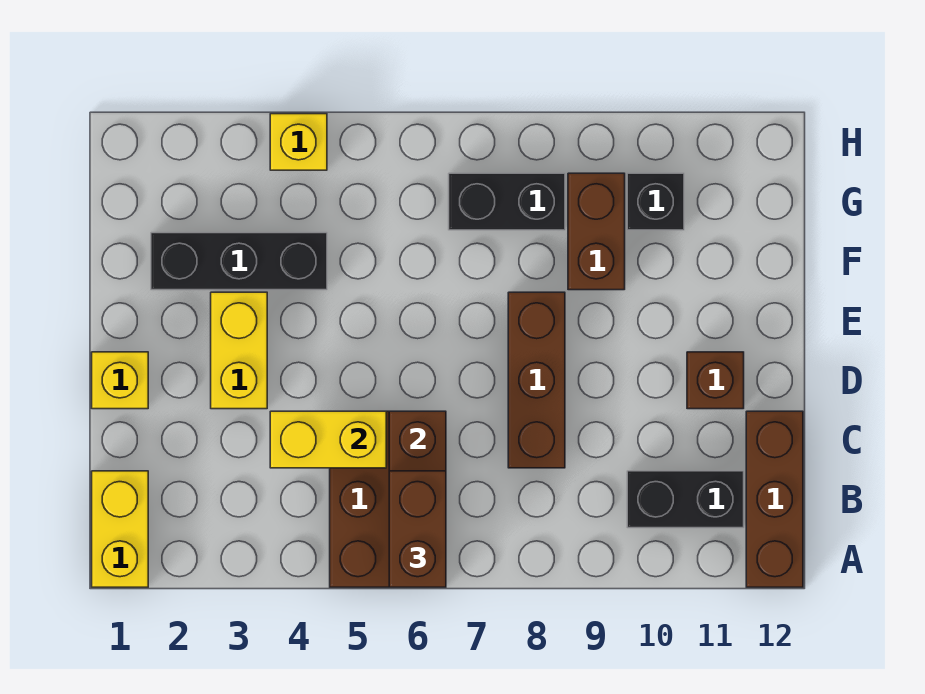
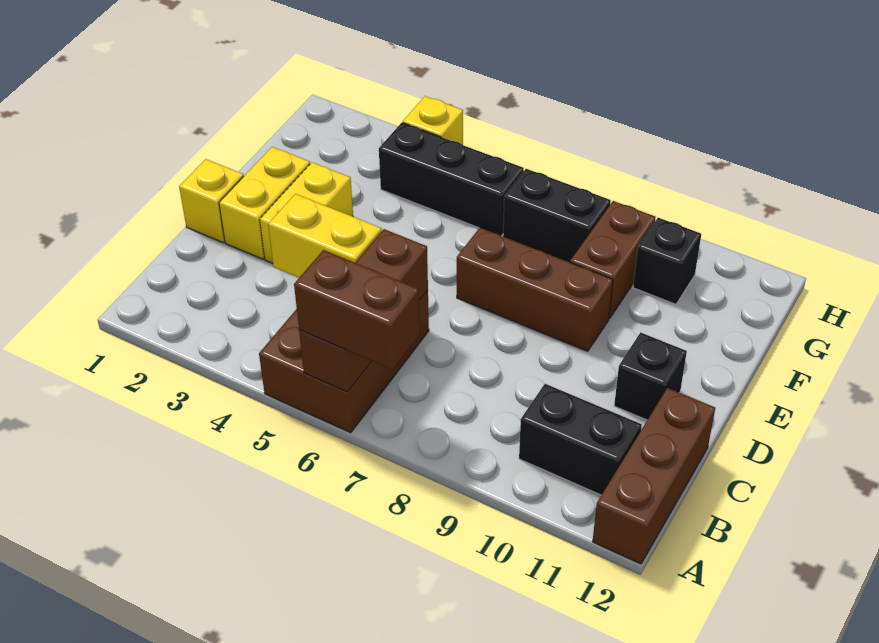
yellow 1x2 brick [92,471,148,587] -> yellow 1x2 brick moved to [219,147,310,259]
brown 1x2 brick [389,471,446,587] -> brown 1x2 brick turned to [294,250,420,370]
brown 1x3 brick [508,292,565,468] -> brown 1x3 brick turned to [457,228,613,351]
brown 1x1 brick [687,352,744,409] -> black 1x1 brick [614,332,687,420]
black 1x3 brick [151,233,327,290] -> black 1x3 brick moved to [379,123,524,236]

